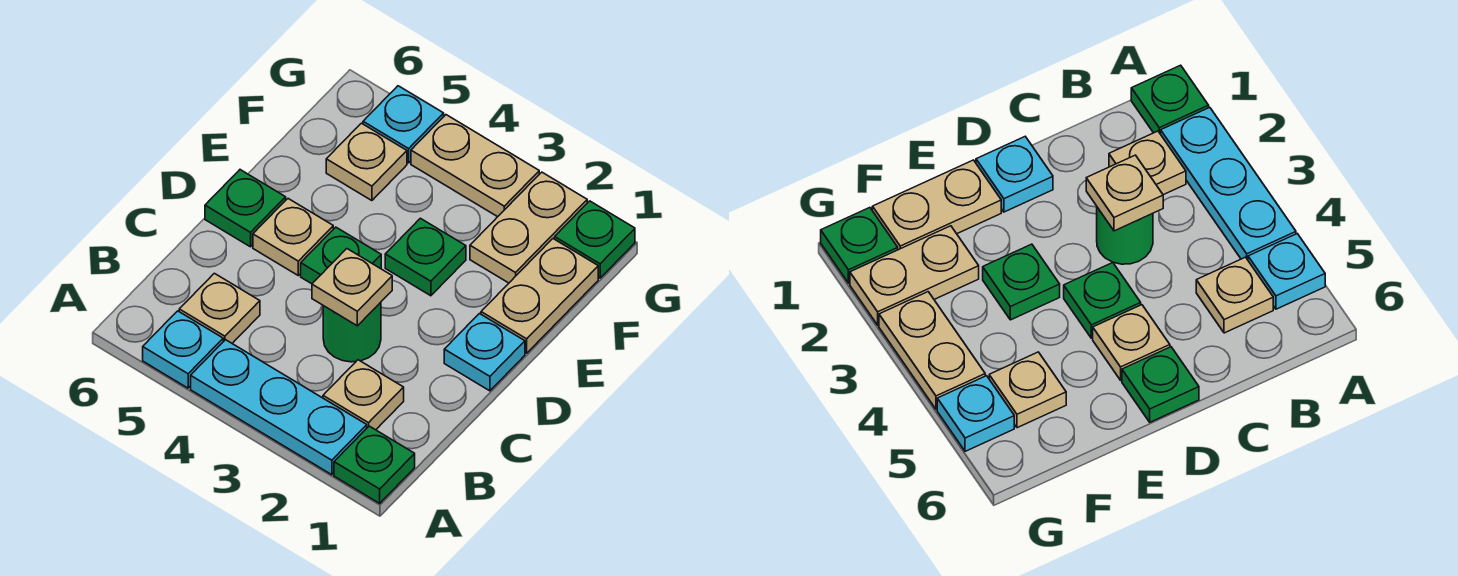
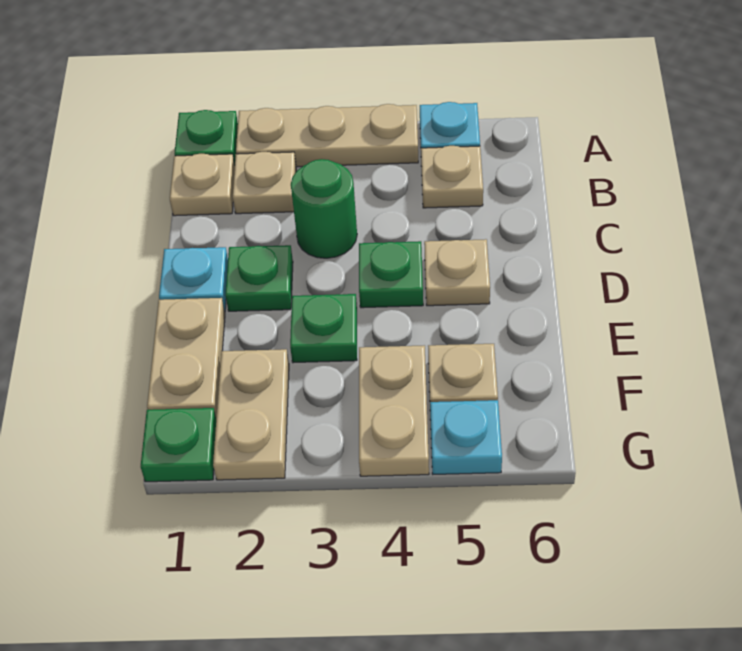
cyan 1x3 plate [191,340,367,475] -> tan 1x3 plate [236,104,418,167]
tan 1x1 plate [312,249,392,326] -> tan 1x1 plate moved to [170,154,235,216]
green 1x1 plate [205,170,286,247] -> green 1x1 plate moved to [225,245,293,311]
tan 1x2 plate [411,115,539,217] -> tan 1x2 plate turned to [359,345,429,476]

